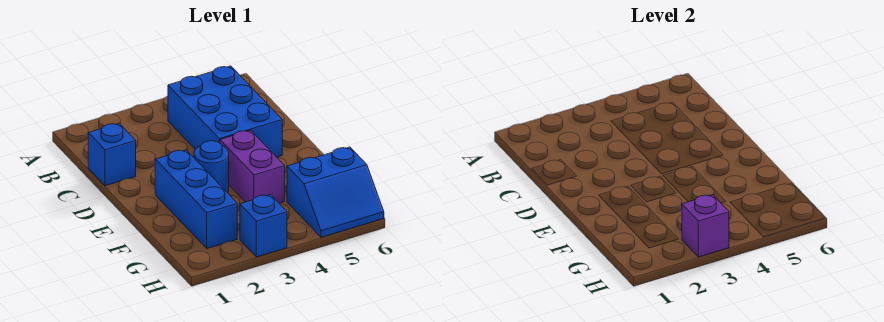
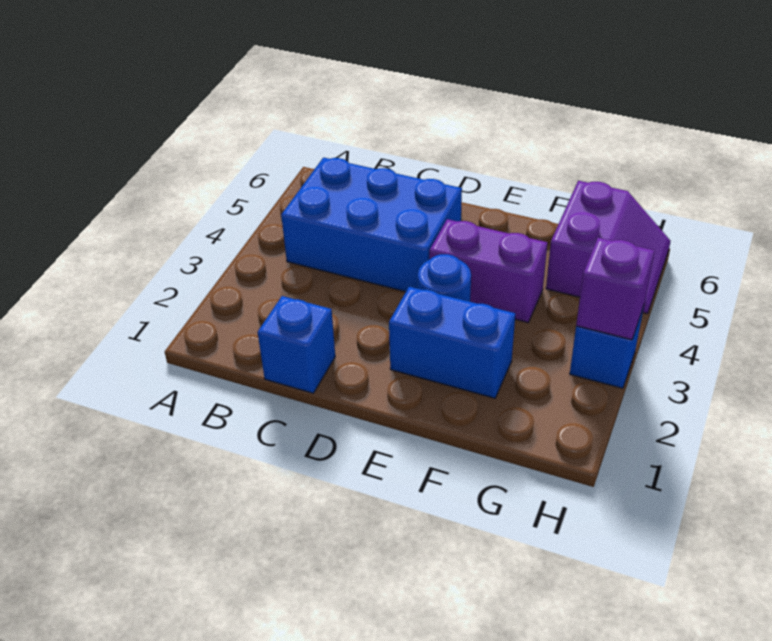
blue 1x3 brick [155,150,237,249] -> blue 1x2 brick [389,287,515,398]
blue 2x2 slope [287,147,384,237] -> purple 2x2 slope [546,181,670,314]

